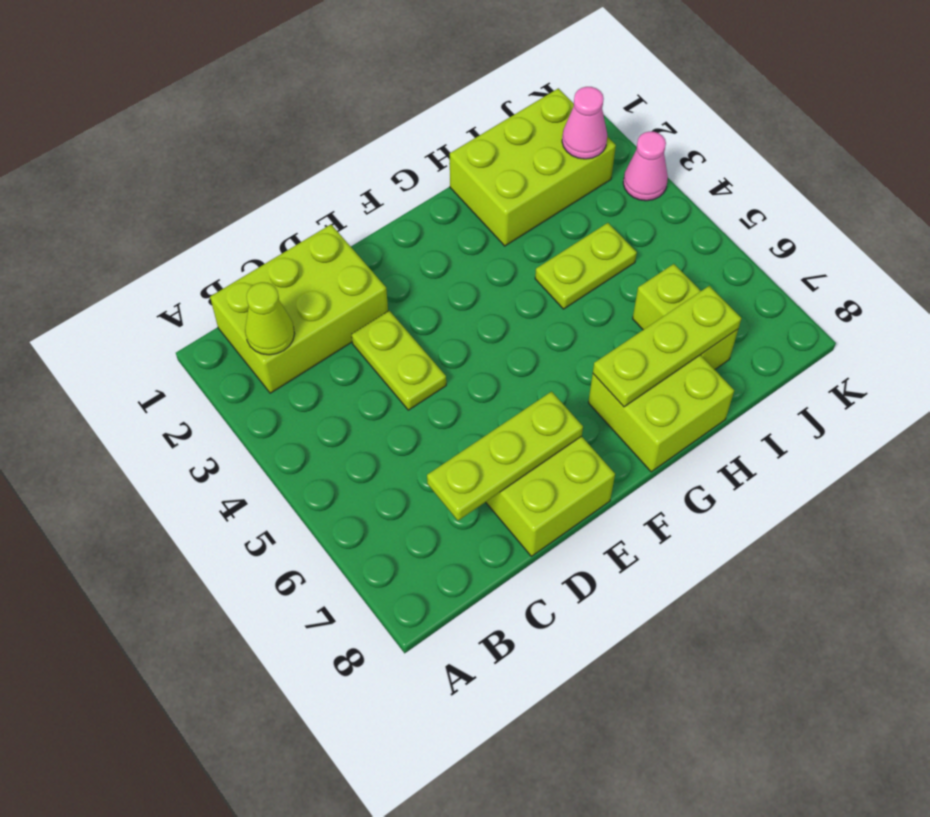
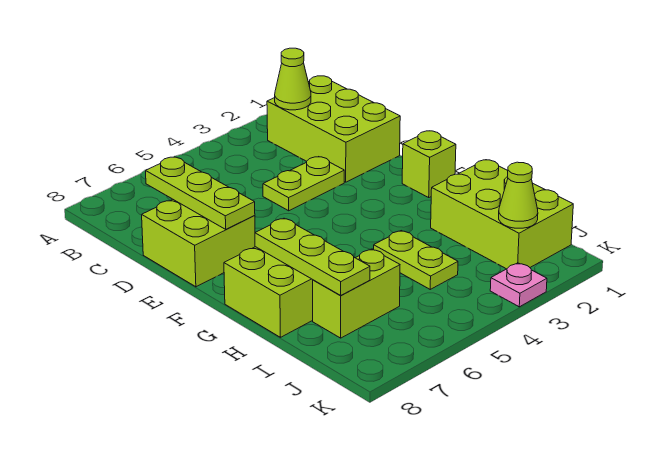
none -> lime 1x1 brick [402,131,456,197]
pink 1x1 cone [562,87,607,159] -> lime 1x1 cone [499,162,538,228]
pink 1x1 cone [623,131,668,201] -> pink 1x1 plate [490,263,547,307]

